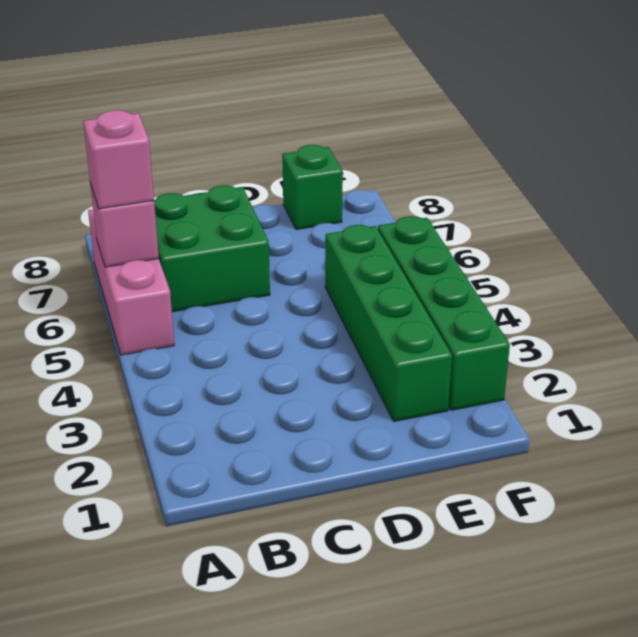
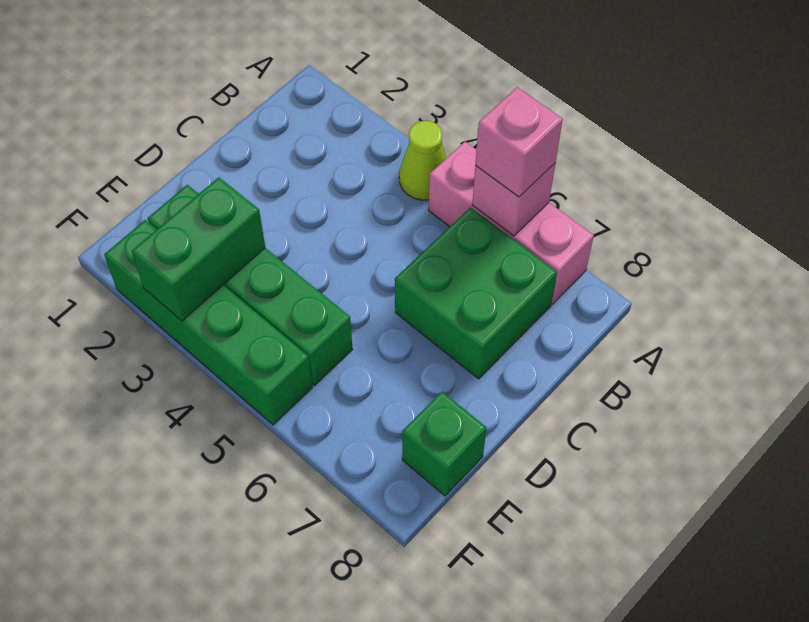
none -> lime 1x1 cone [399,121,446,200]
none -> green 1x2 brick [132,177,265,321]

